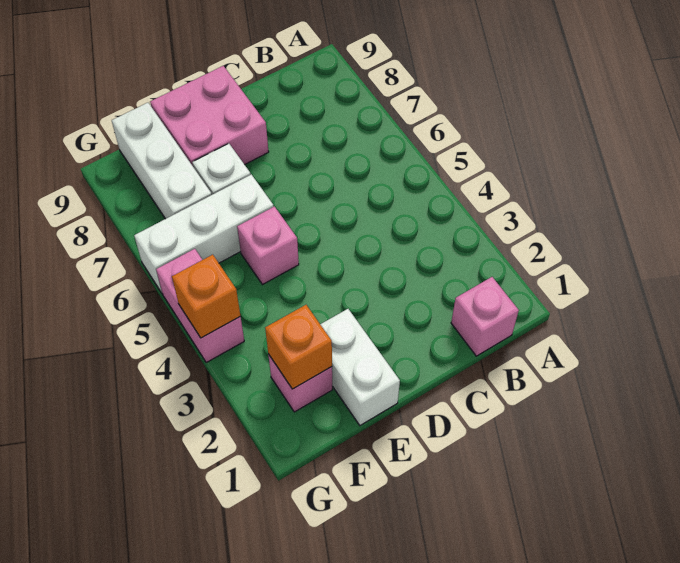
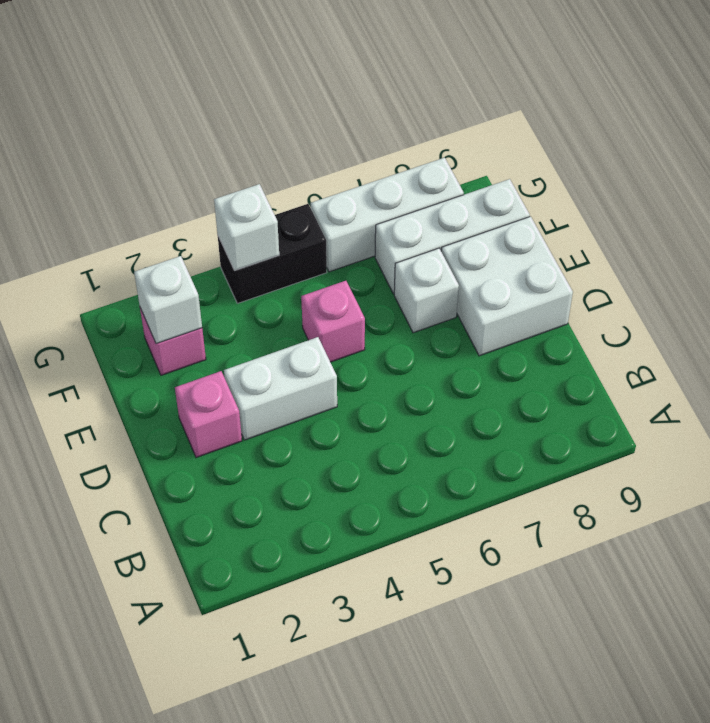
pink 1x1 brick [451,277,519,356] -> pink 1x1 brick moved to [175,371,242,458]
pink 2x2 brick [150,66,269,166] -> white 2x2 brick [441,216,573,356]
white 1x2 brick [320,309,400,425] -> white 1x2 brick moved to [224,337,337,440]
white 1x3 brick [134,174,274,293] -> white 1x3 brick turned to [311,158,464,272]
orange 1x1 brick [265,305,332,389] -> white 1x1 brick [134,256,202,344]
pink 1x2 brick [156,249,244,363] -> black 1x2 brick [218,204,327,303]
orange 1x1 brick [172,255,240,338] -> white 1x1 brick [214,184,279,271]

